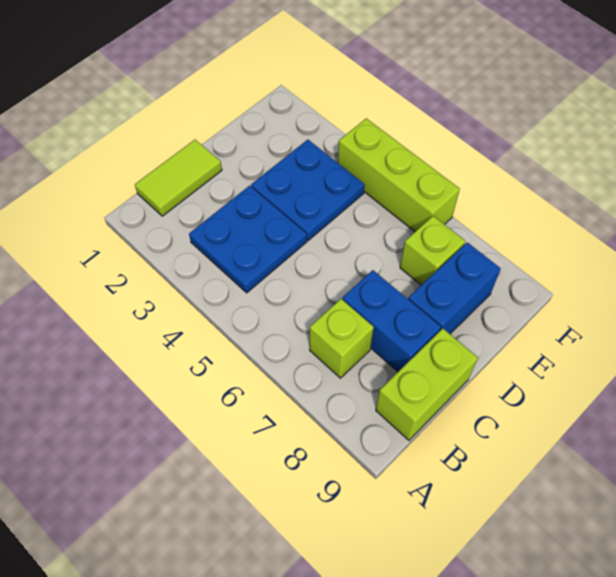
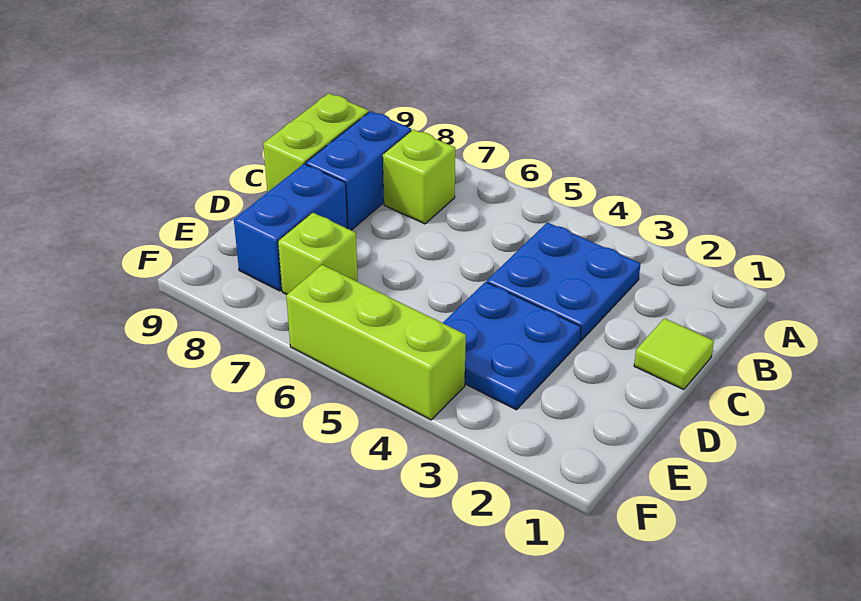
lime 1x2 tile [135,140,222,216] -> lime 1x1 tile [634,318,714,390]
blue 1x2 brick [342,270,441,372] -> blue 1x2 brick turned to [306,111,411,230]

